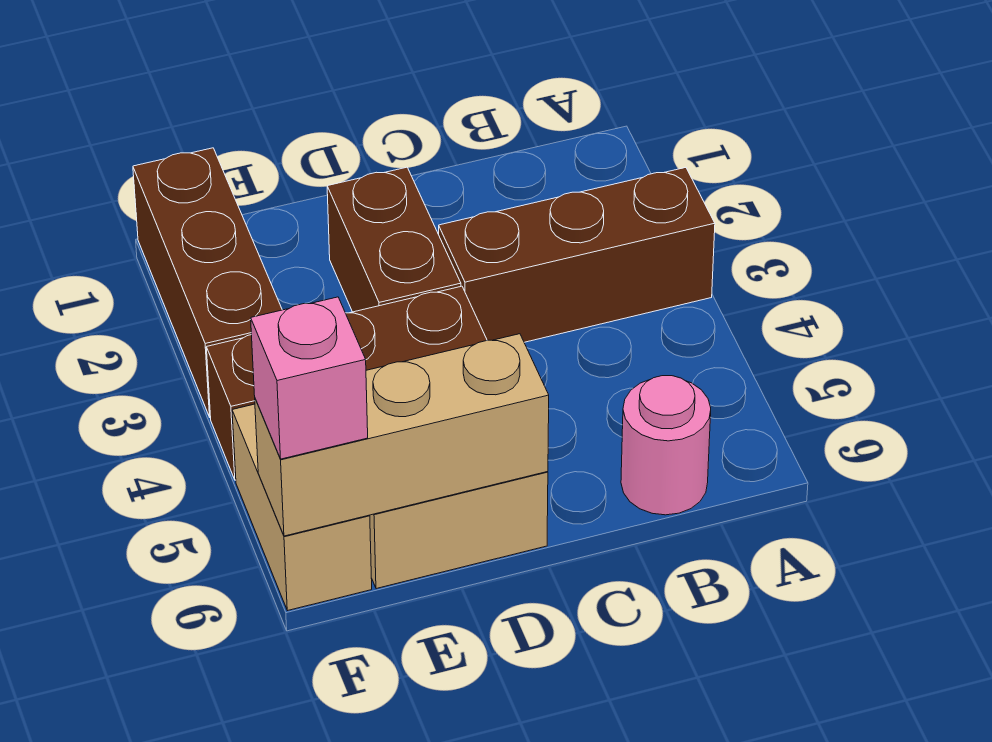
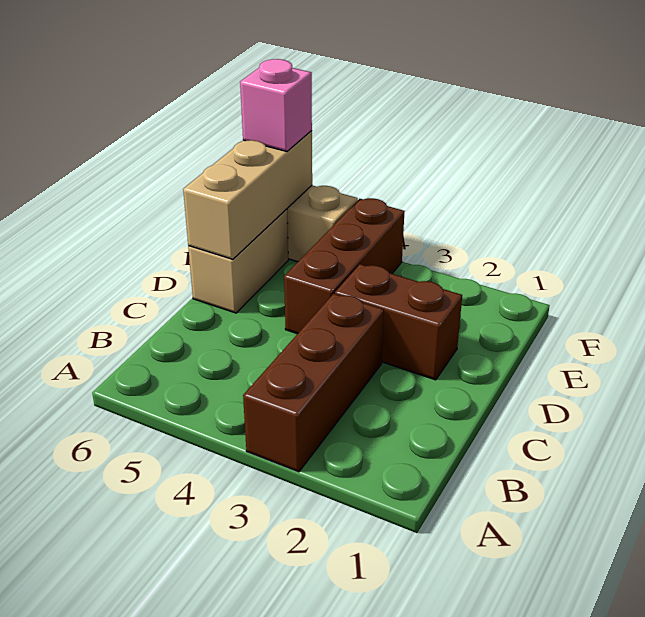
pink 1x1 round brick [621,376,711,515] -> none
brown 1x3 brick [133,148,282,417] -> none

